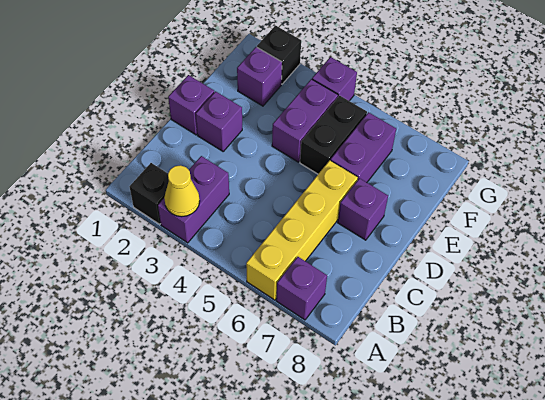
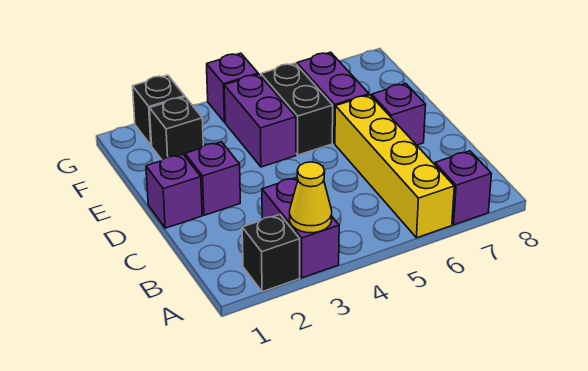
purple 1x1 brick [237,47,282,106] -> black 1x1 brick [150,97,203,160]

